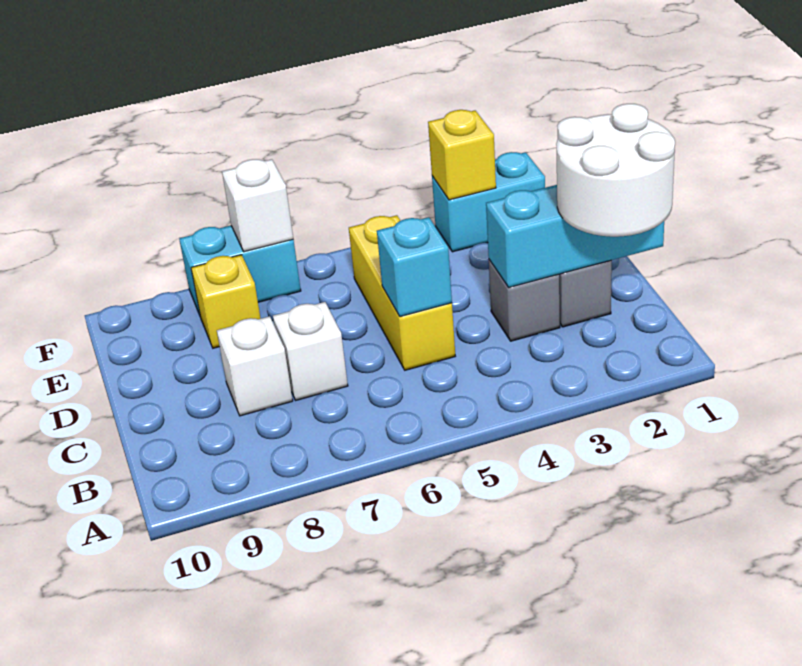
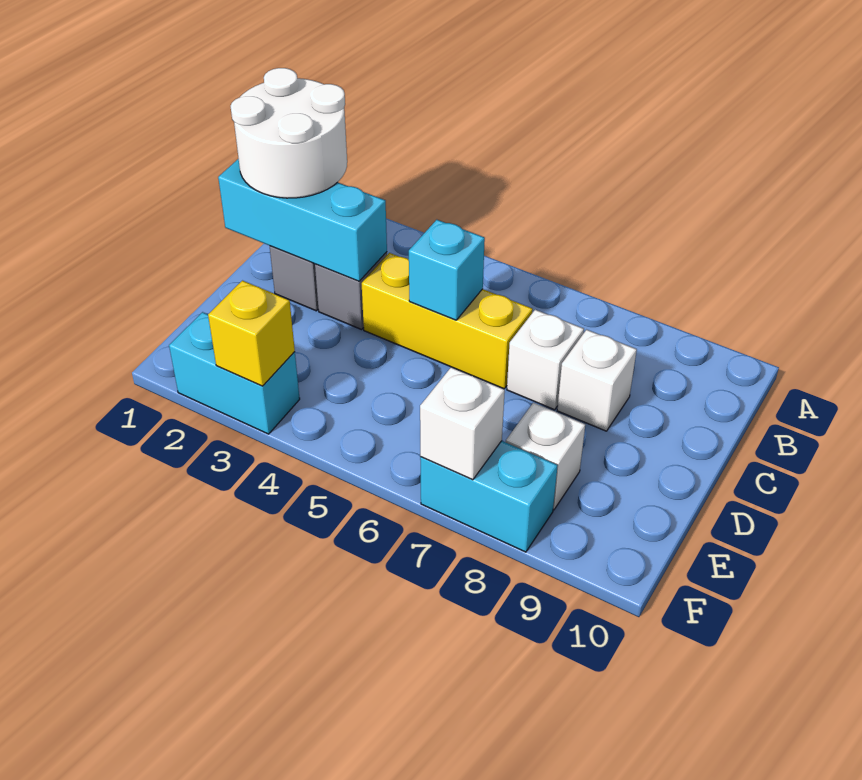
yellow 1x3 brick [349,215,455,370] -> yellow 1x3 brick turned to [362,253,533,389]
yellow 1x1 brick [191,255,261,348] -> white 1x1 brick [506,403,585,510]

